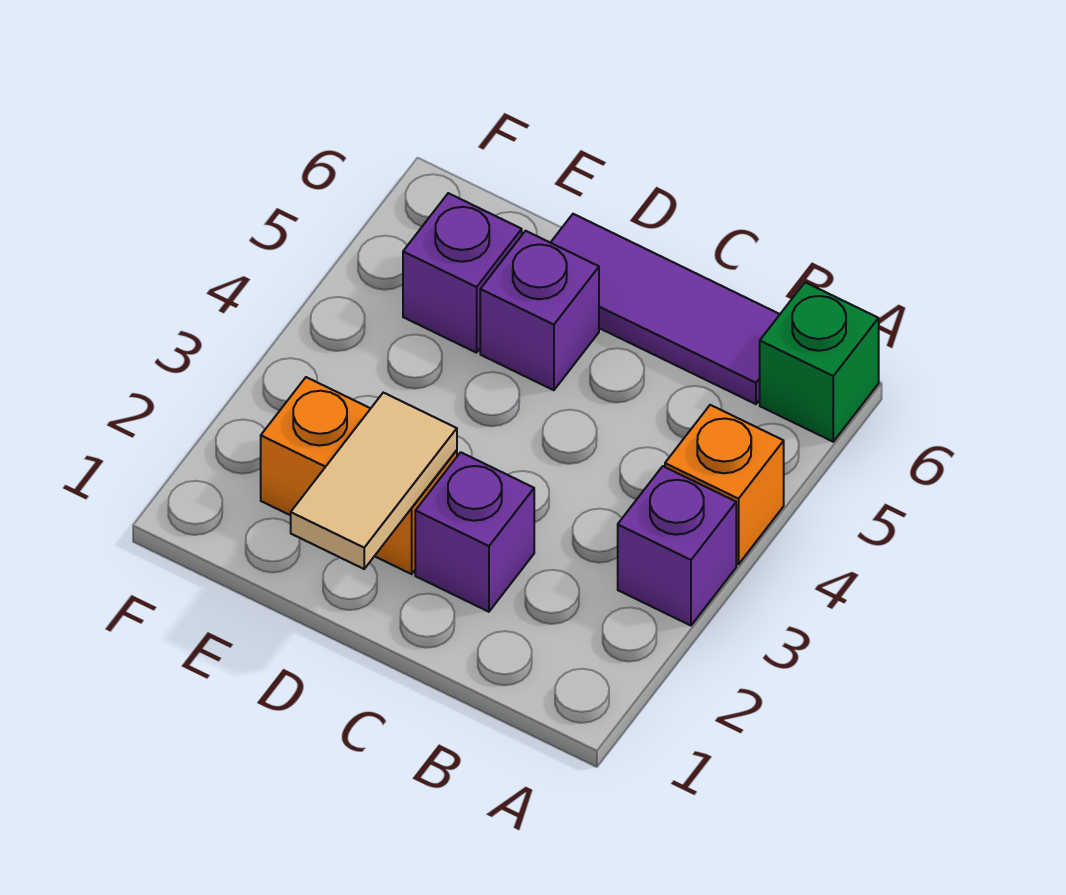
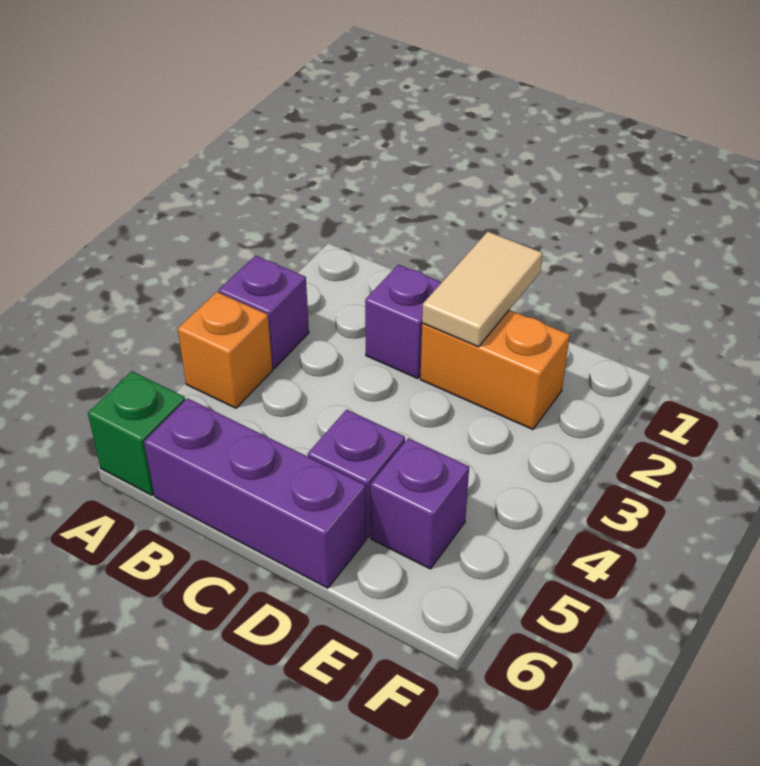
purple 1x3 tile [551,214,780,404] -> purple 1x3 brick [144,398,366,588]

